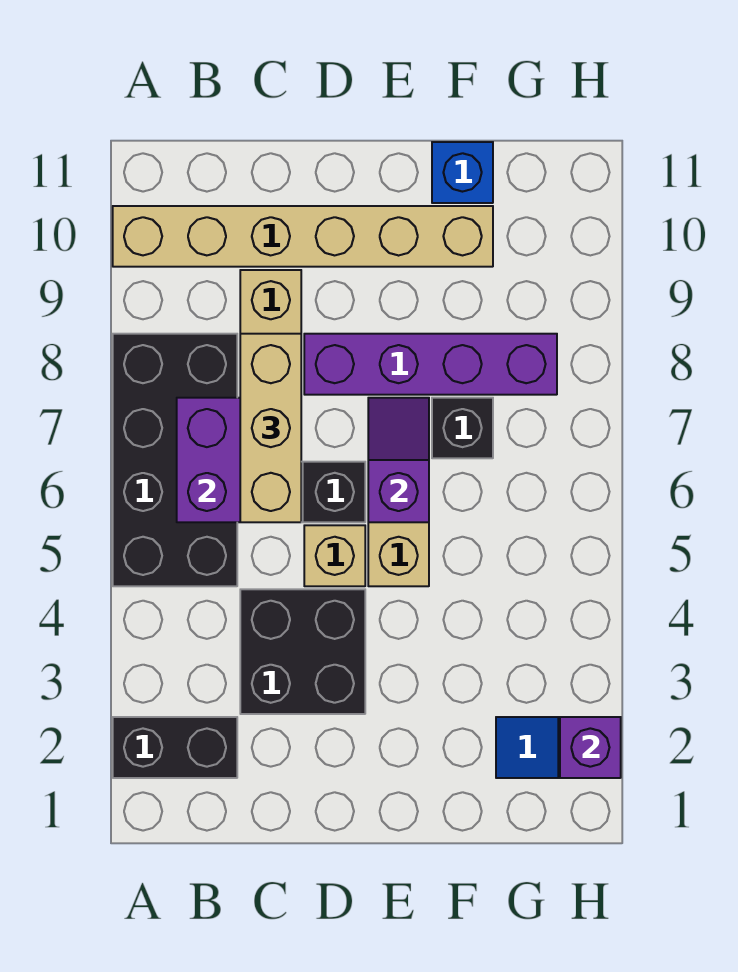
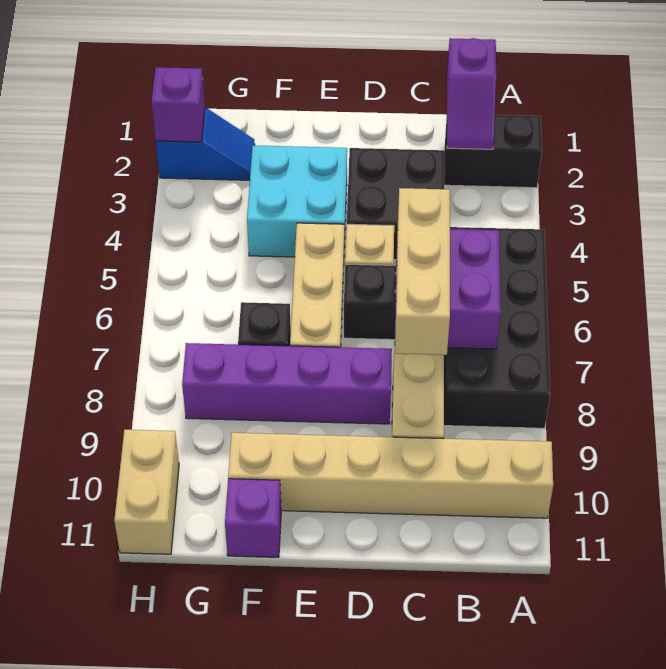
none -> cyan 2x2 brick [247,146,347,257]
purple 1x2 slope [368,398,429,522] -> purple 1x2 slope moved to [447,38,496,149]
blue 1x1 brick [432,142,493,203] -> purple 1x1 brick [225,479,281,557]
none -> tan 1x2 brick [114,430,179,554]

